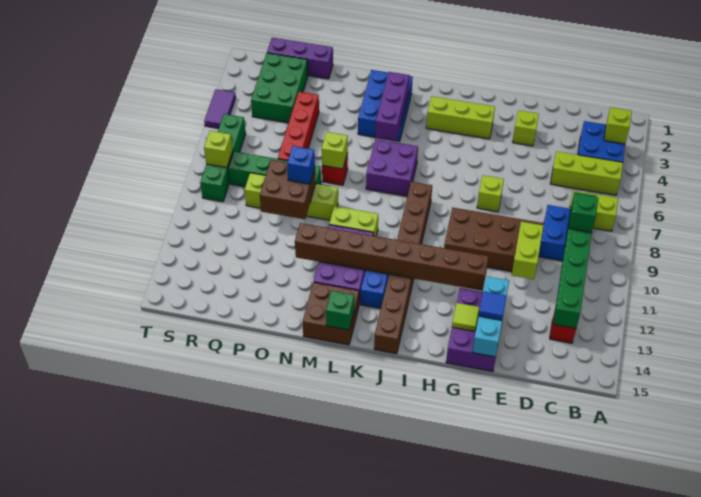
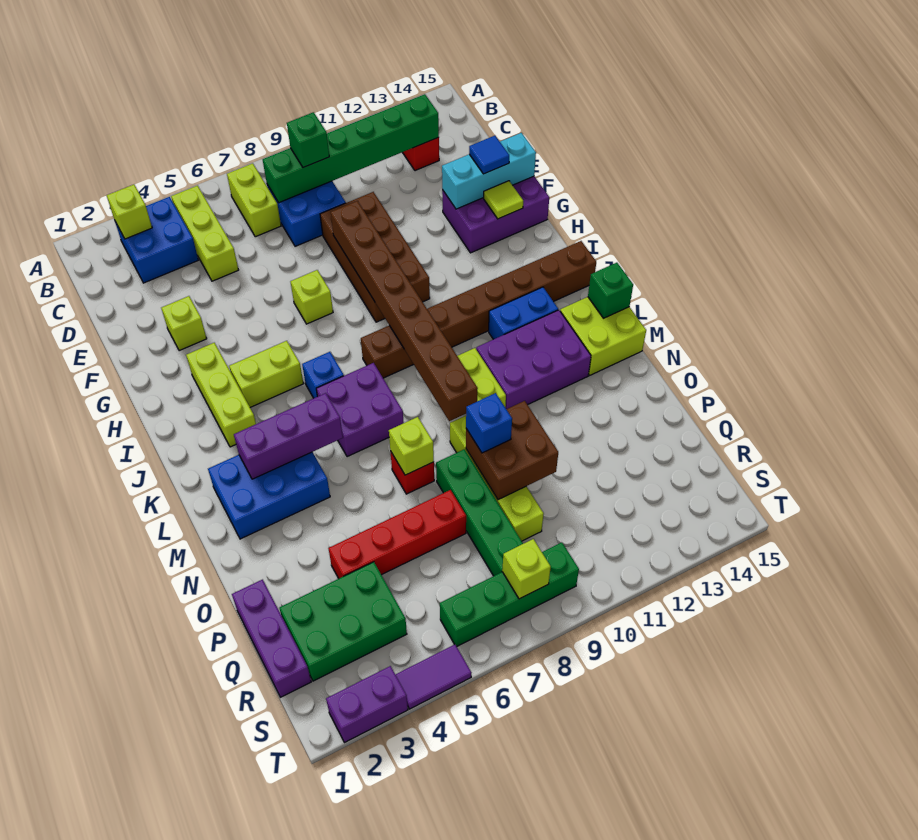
lime 1x2 brick [512,222,544,279] -> lime 1x2 brick moved to [229,341,304,407]
brown 1x8 brick [295,223,489,291] -> brown 1x8 brick moved to [331,201,478,421]
none -> blue 1x1 brick [302,352,344,398]
brown 2x2 brick [303,282,359,345] -> lime 2x2 brick [560,297,646,375]
none -> purple 1x2 brick [326,666,408,743]

